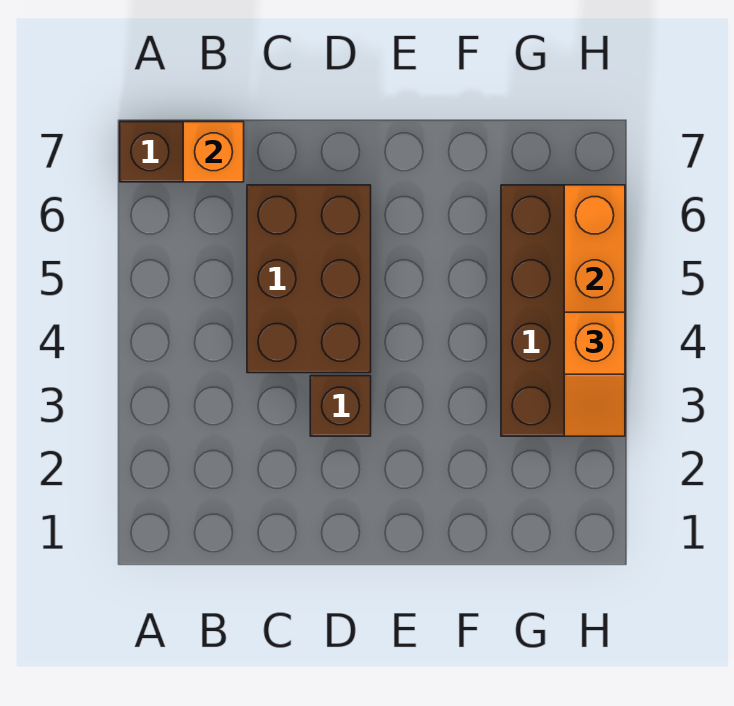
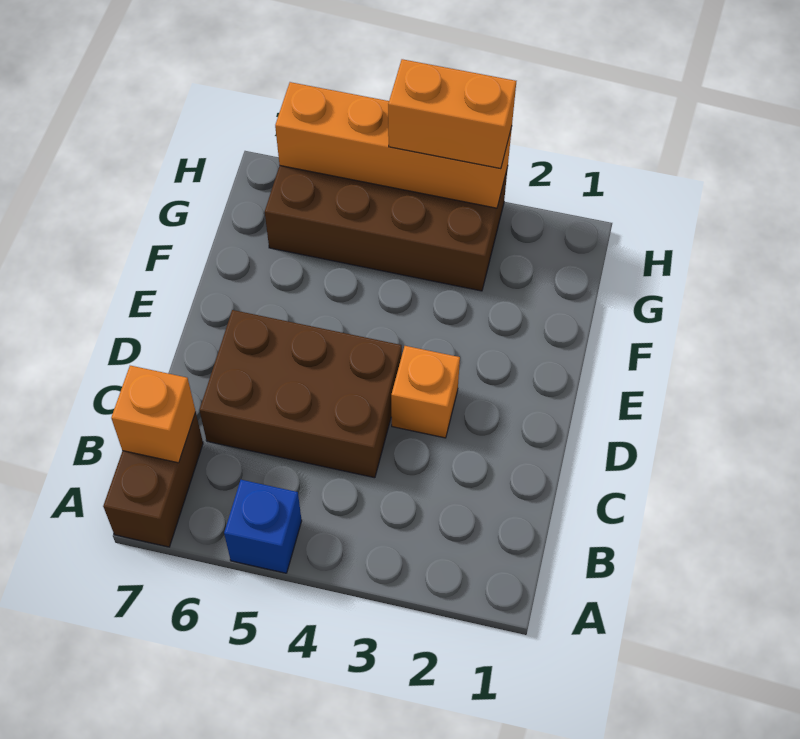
none -> blue 1x1 brick [224,480,302,573]
brown 1x1 brick [310,376,371,436] -> orange 1x1 brick [391,346,460,438]
orange 1x2 slope [564,312,625,436] -> orange 1x2 brick [388,59,516,169]

